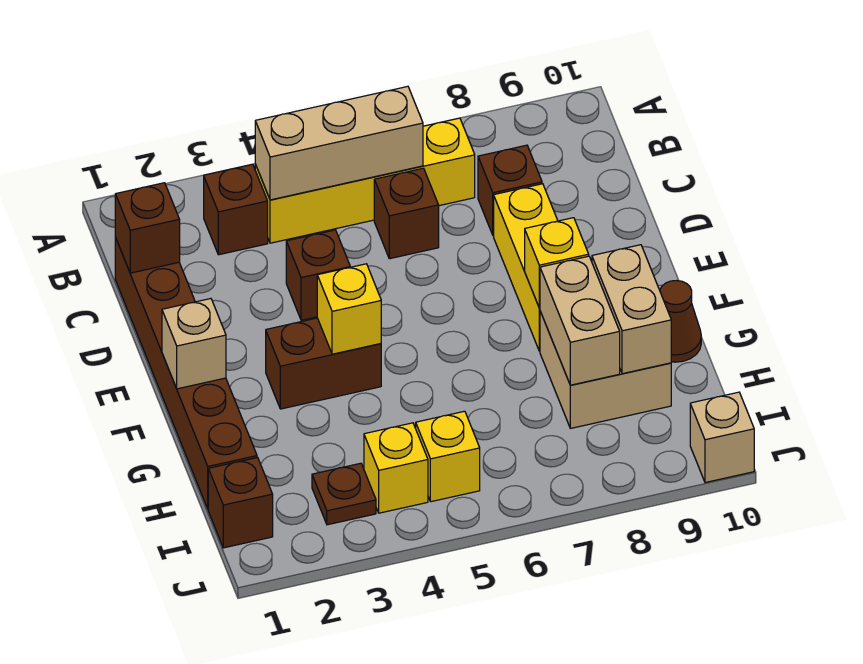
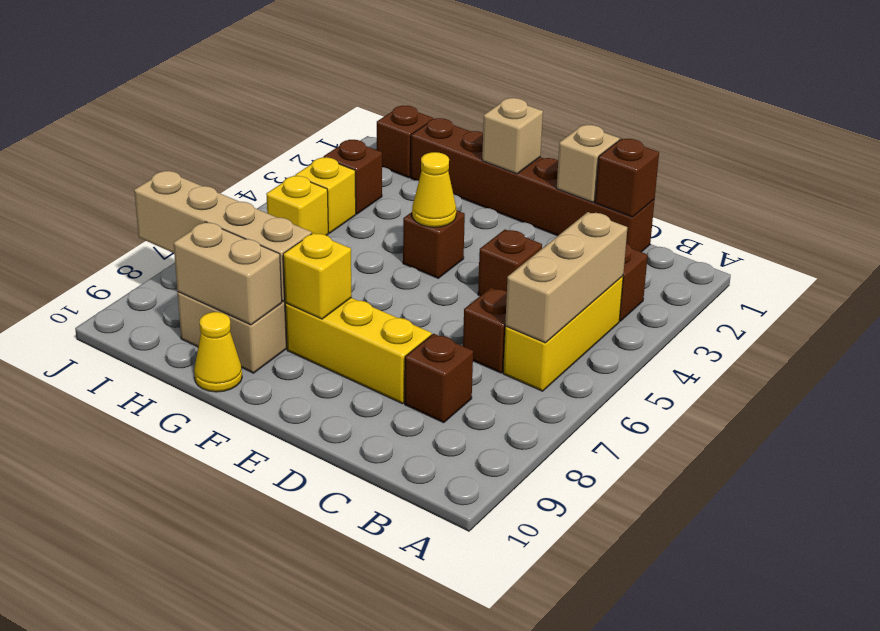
yellow 1x4 brick [255,118,475,243] -> yellow 1x3 brick [503,276,623,391]
brown 1x2 brick [266,318,381,409] -> brown 1x1 brick [403,210,465,278]
yellow 1x1 brick [317,264,381,354] -> yellow 1x1 cone [412,152,456,227]
tan 1x2 brick [540,256,620,385] -> tan 1x4 brick [134,171,312,302]
brown 1x1 cone [660,281,701,362] -> yellow 1x1 cone [194,312,242,392]
brown 1x1 plate [312,463,376,525] -> brown 1x1 brick [323,140,382,214]
tan 1x1 brick [690,392,754,483] -> tan 1x1 brick moved to [557,125,620,202]

